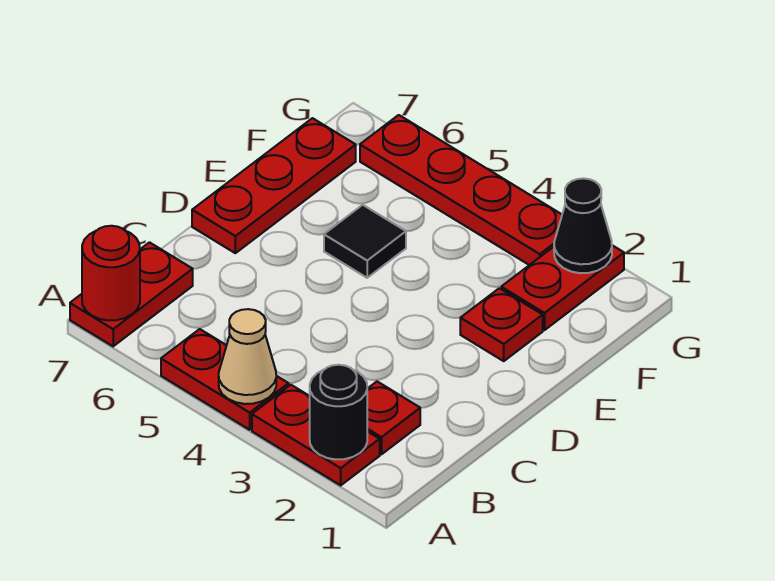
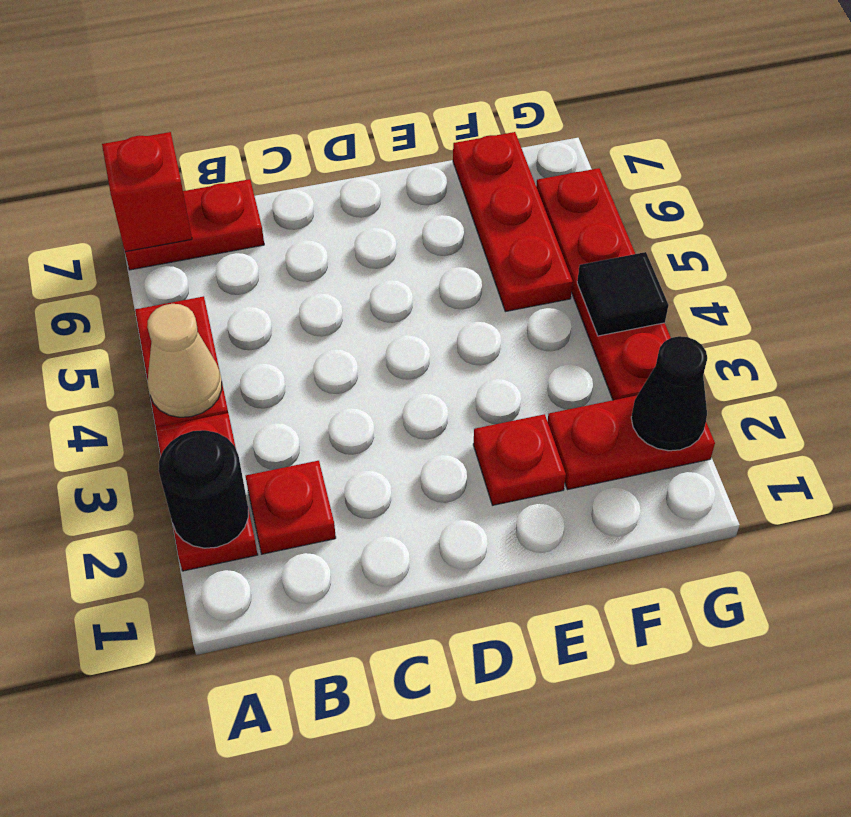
red 1x1 round brick [82,226,140,320] -> red 1x1 brick [102,132,192,252]
red 1x3 plate [192,118,356,253] -> red 1x3 plate turned to [453,132,573,312]
black 1x1 tile [324,205,406,278] -> black 1x1 tile moved to [577,252,669,336]

